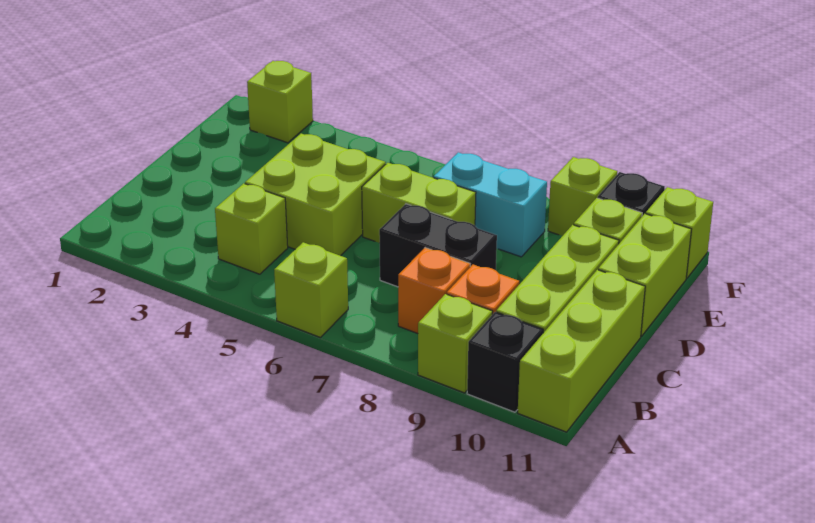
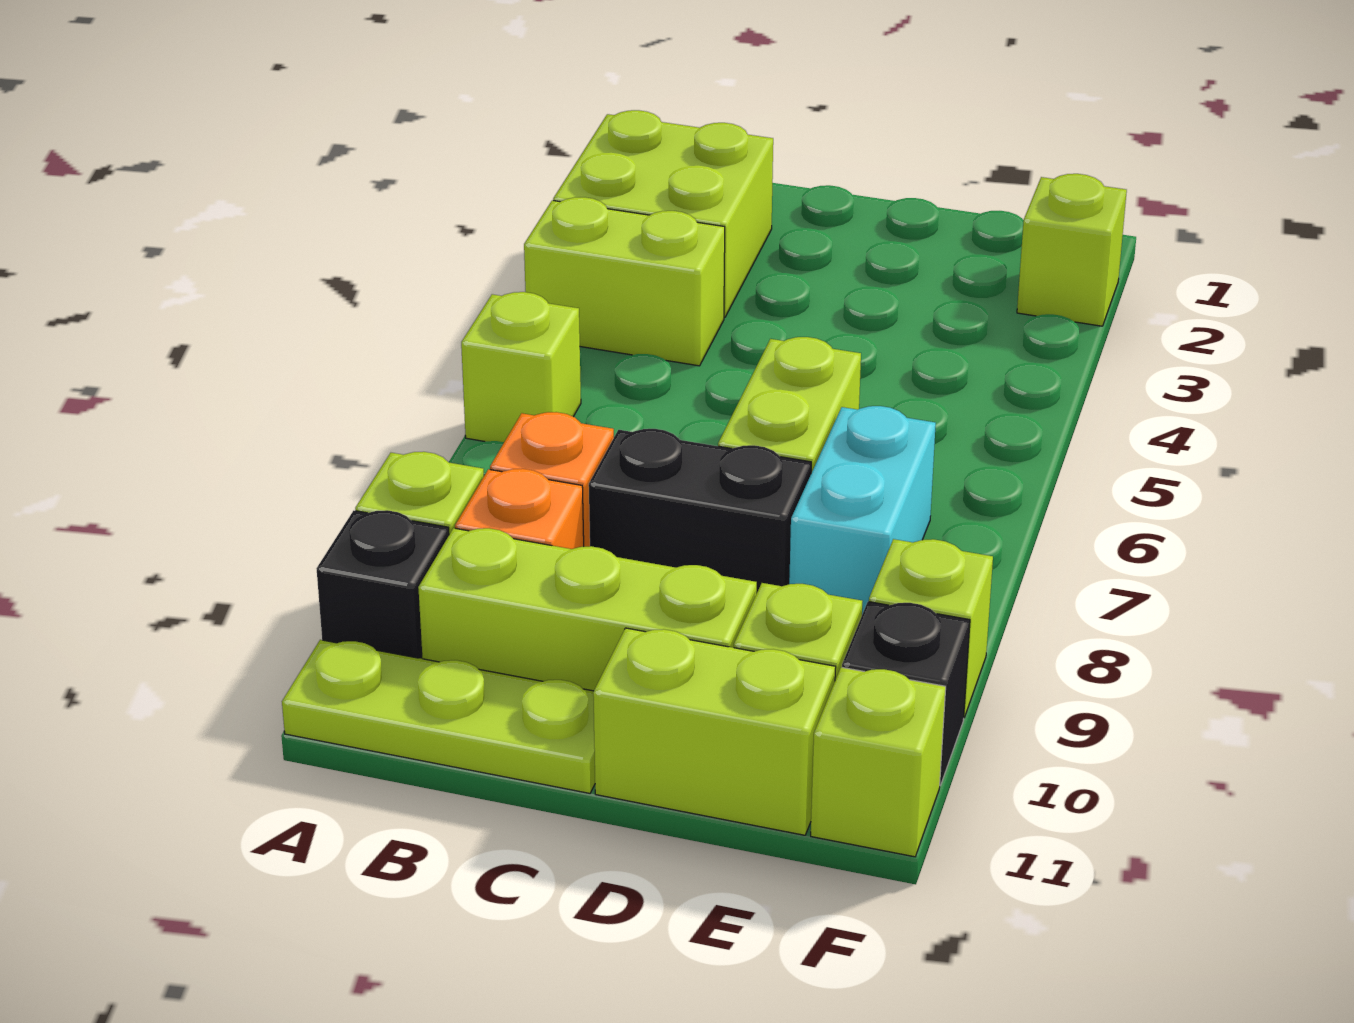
lime 1x3 brick [518,270,645,432] -> lime 1x3 plate [282,640,595,793]
lime 1x1 brick [215,183,288,274] -> lime 1x2 brick [524,197,725,366]
lime 2x2 brick [245,134,386,256] -> lime 2x2 brick moved to [553,110,773,318]
black 1x2 brick [379,204,497,287] -> black 1x2 brick turned to [589,429,811,594]

